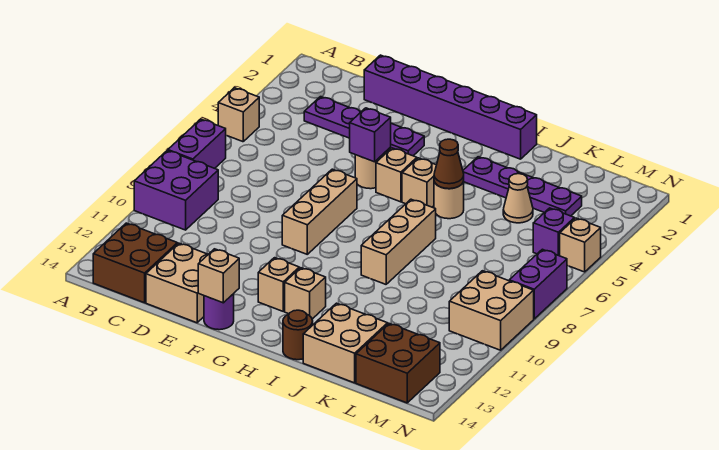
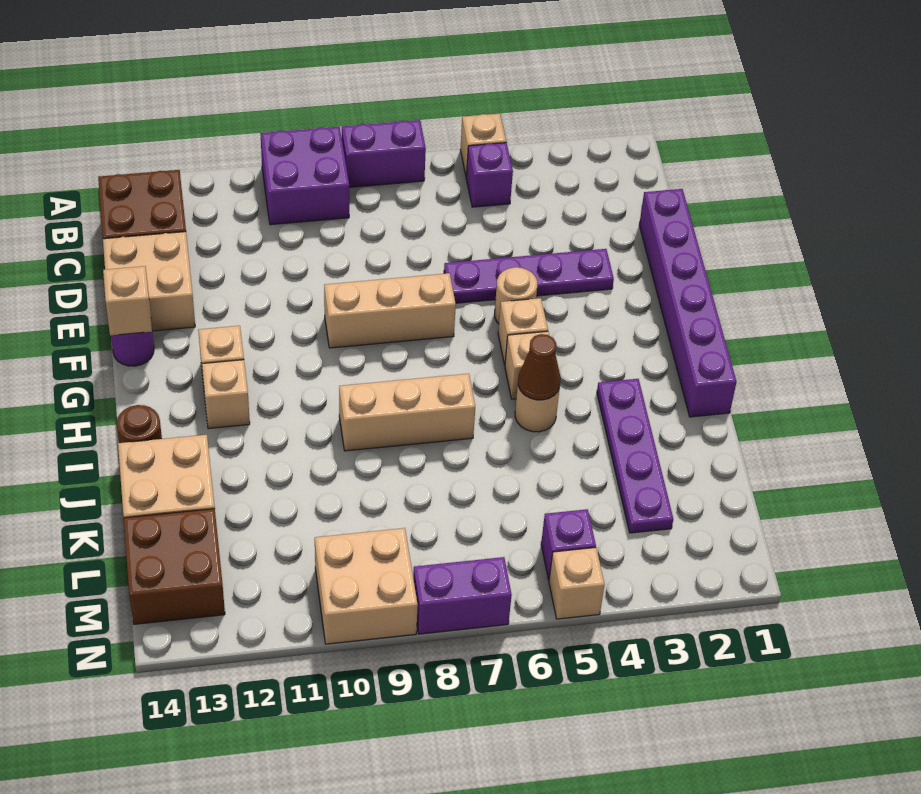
purple 1x4 plate [304,97,424,156] -> purple 1x4 plate turned to [444,249,614,303]
purple 1x1 brick [350,108,391,162] -> purple 1x1 brick moved to [466,143,513,207]
tan 1x1 cone [503,174,533,223] -> none

